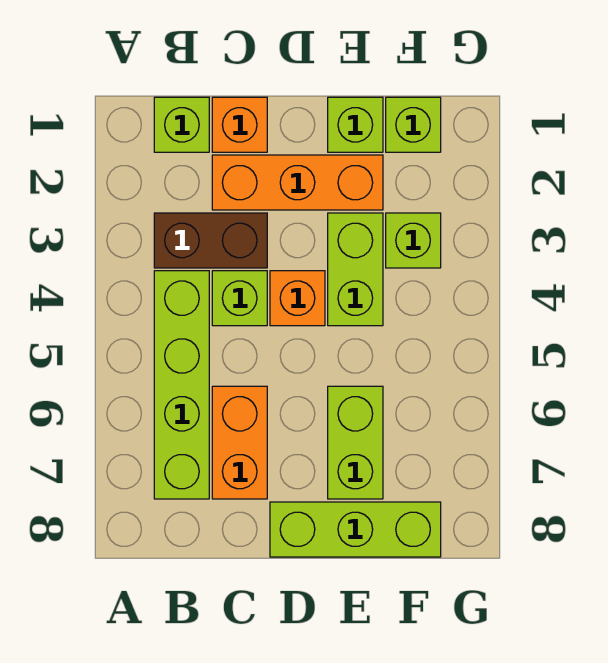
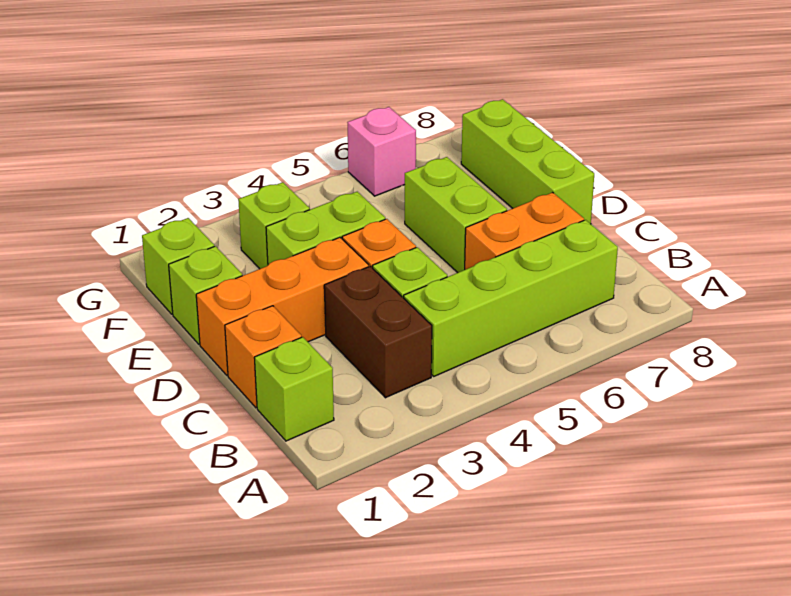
orange 1x3 brick [212,155,383,210] -> orange 1x3 brick turned to [196,237,369,375]
lime 1x2 brick [328,386,383,499] -> lime 1x2 brick turned to [405,157,507,273]
none -> pink 1x1 brick [347,107,416,196]

